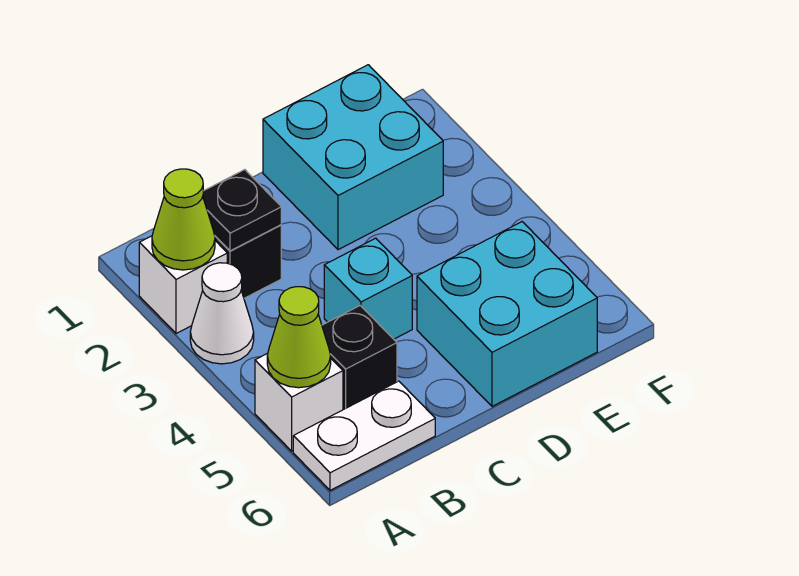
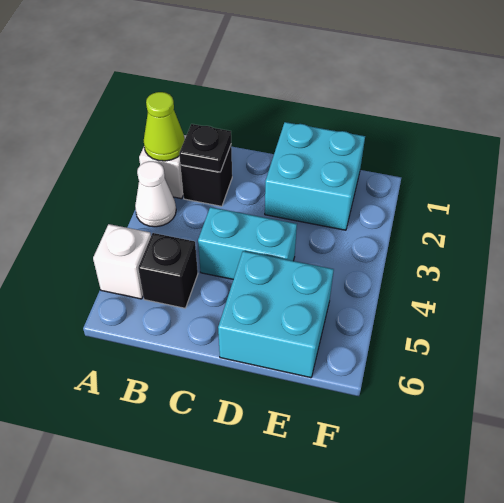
lime 1x1 cone [267,287,331,388] -> none
white 1x2 plate [293,381,435,490] -> none
cyan 1x1 brick [324,238,412,339] -> cyan 1x2 brick [198,207,297,279]

